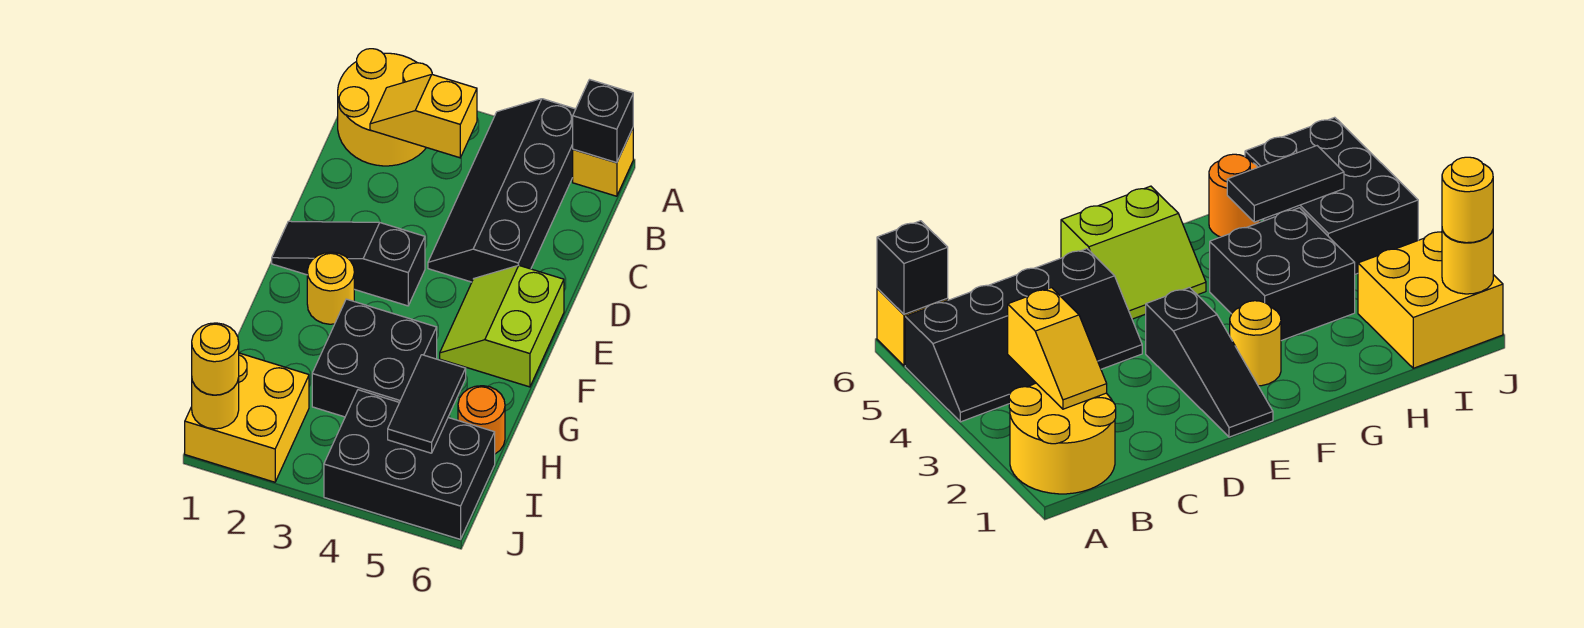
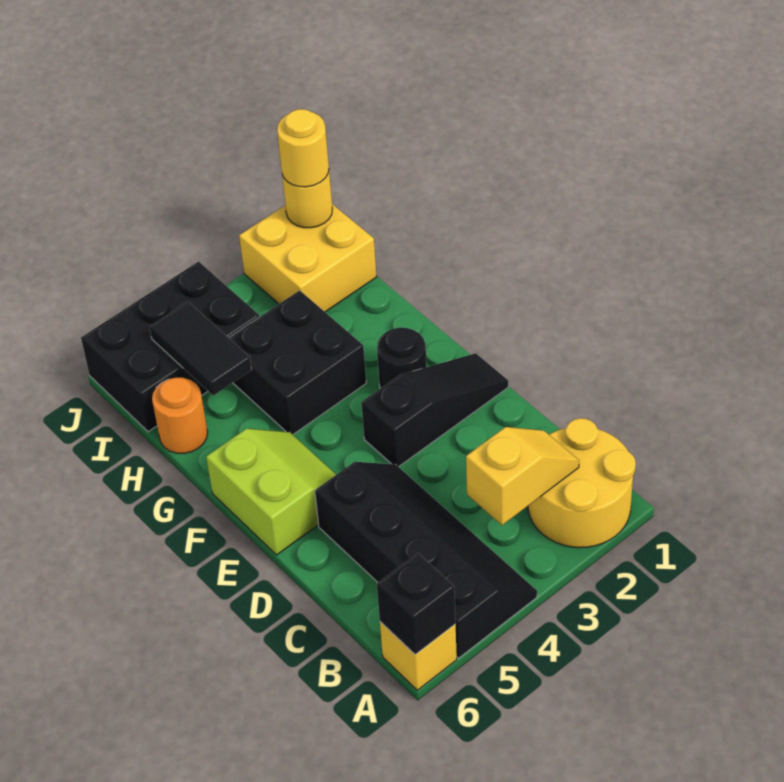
yellow 1x1 round brick [307,252,354,324] -> black 1x1 round brick [377,327,427,388]

